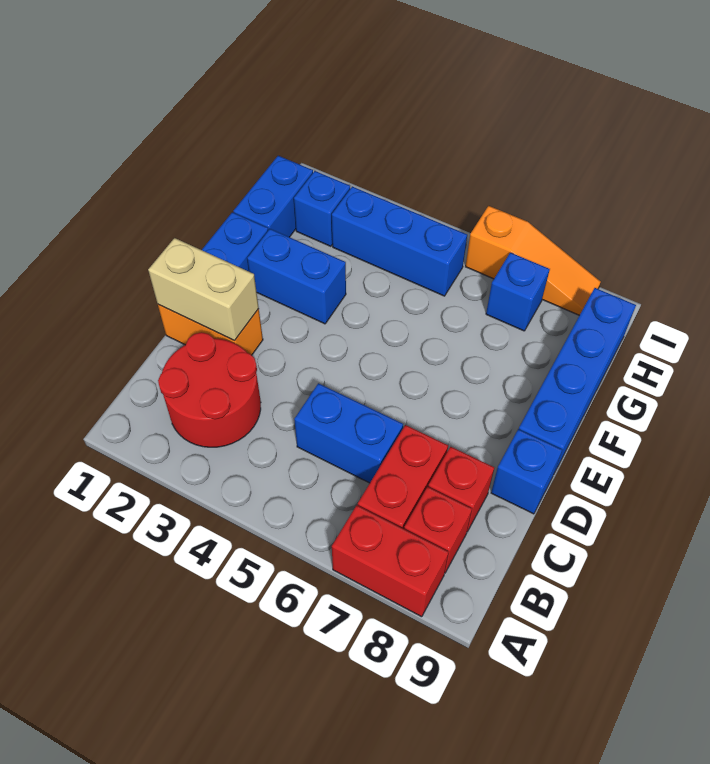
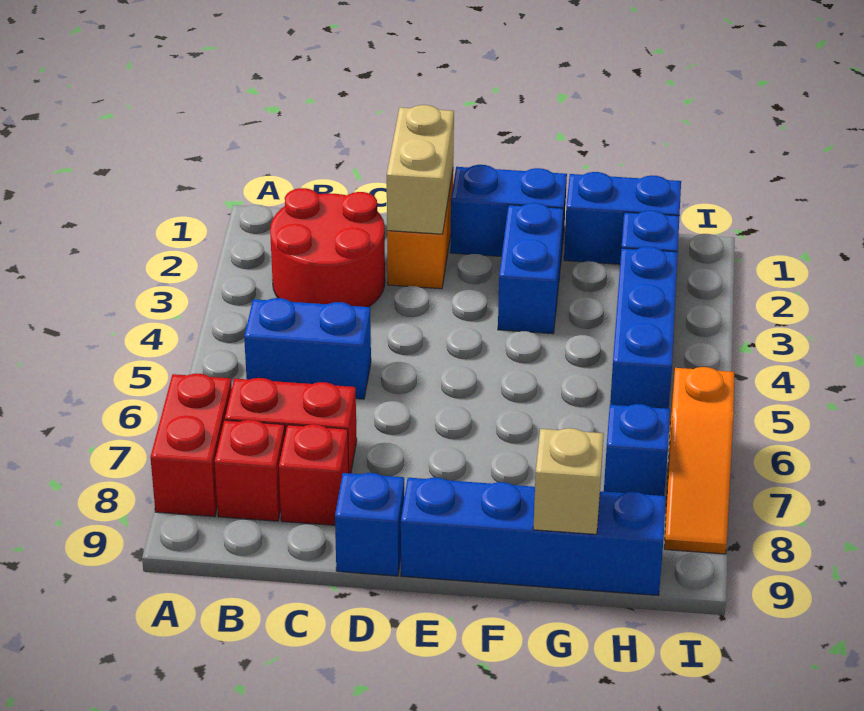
blue 1x2 brick [294,383,403,483] -> blue 1x2 brick turned to [244,298,371,399]
none -> tan 1x1 brick [533,428,604,534]

